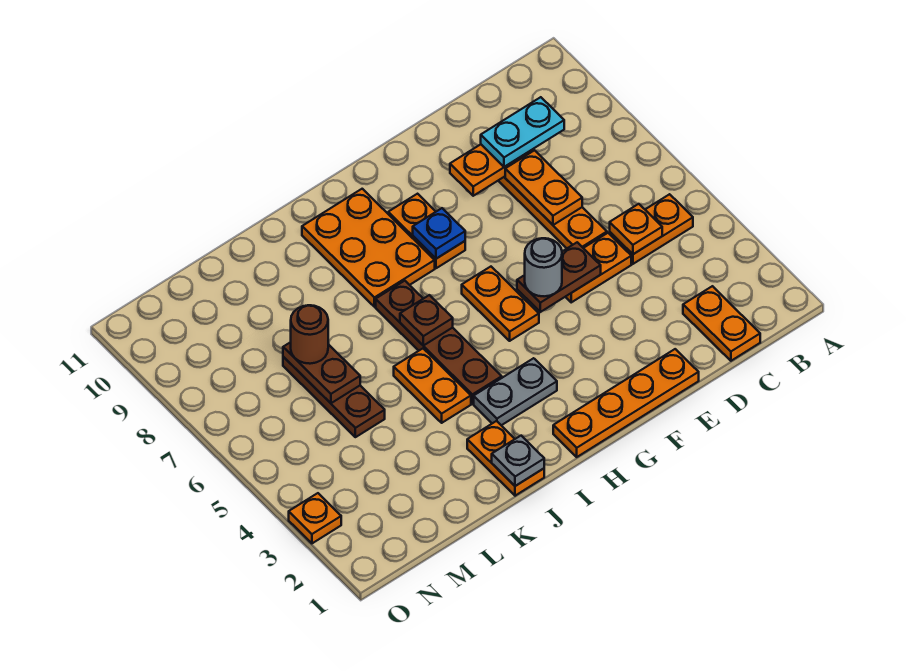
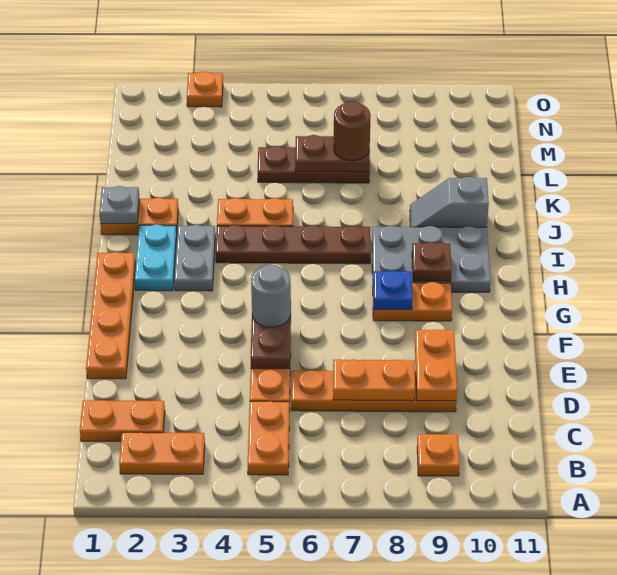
orange 1x1 plate [610,204,662,254] -> orange 1x1 plate moved to [417,434,459,476]
cyan 1x2 plate [481,97,564,167] -> cyan 1x2 plate moved to [135,224,177,291]
orange 1x2 plate [462,267,539,341] -> orange 1x2 plate moved to [119,432,205,474]
orange 2x3 plate [302,189,435,307] -> grey 2x3 plate [372,226,490,292]
brown 1x1 plate [400,295,453,346] -> brown 1x1 plate moved to [412,242,451,281]
none -> grey 1x2 slope [410,177,489,227]

